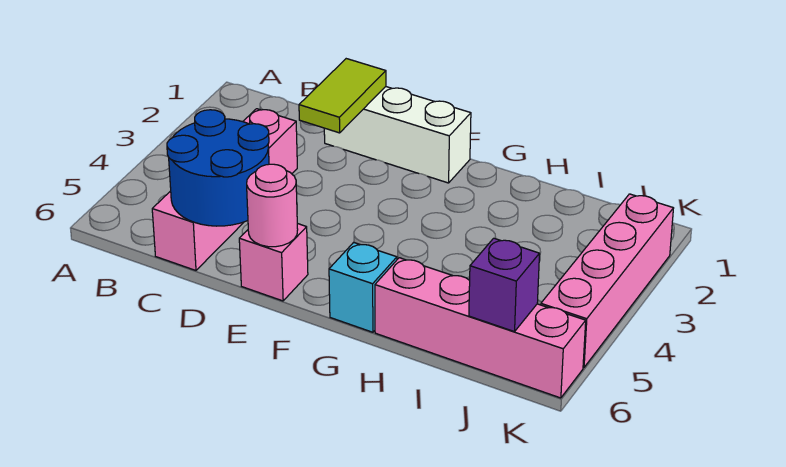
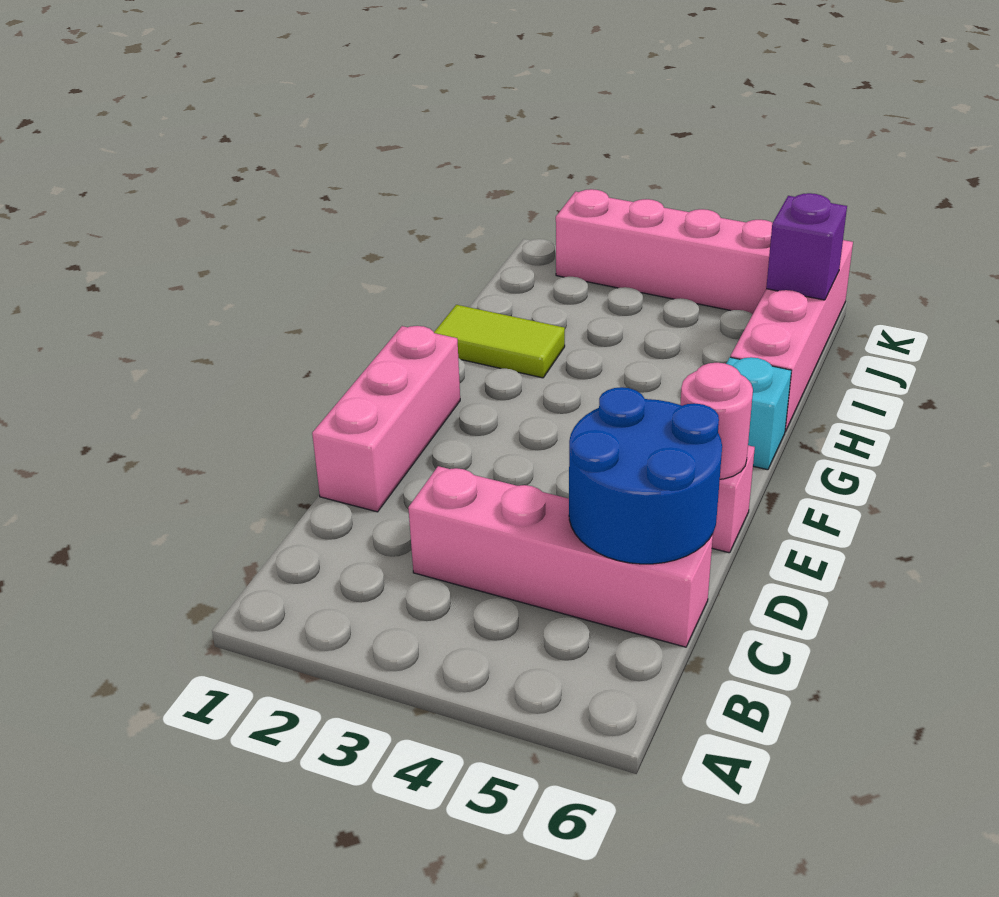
white 1x3 brick [324,87,471,183] -> pink 1x3 brick [312,326,460,512]
lime 1x2 tile [299,59,386,133] -> lime 1x2 tile moved to [434,305,565,378]

